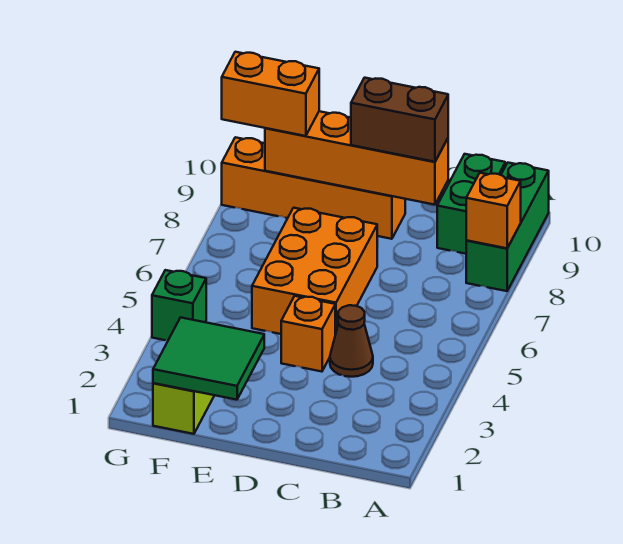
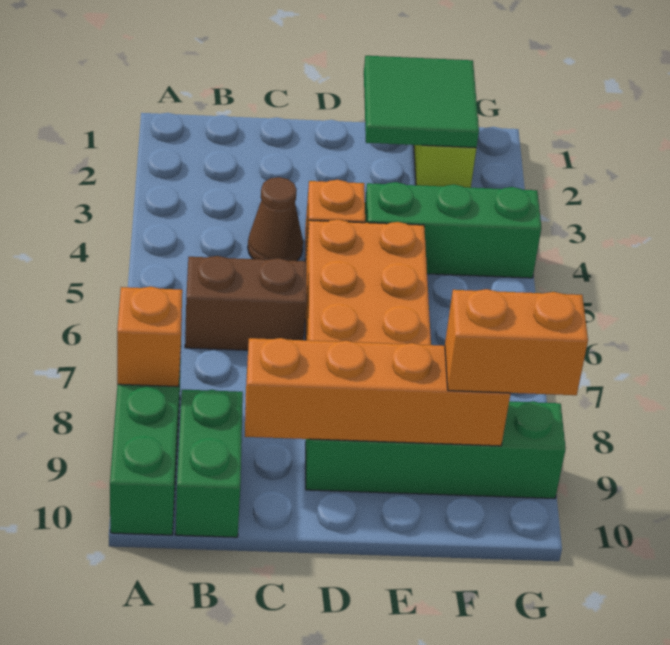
brown 1x2 brick [351,78,448,162] -> brown 1x2 brick moved to [185,256,307,350]
orange 1x4 brick [222,137,405,239] -> green 1x4 brick [306,401,566,499]
green 1x1 brick [152,270,206,340] -> green 1x3 brick [365,182,541,278]

